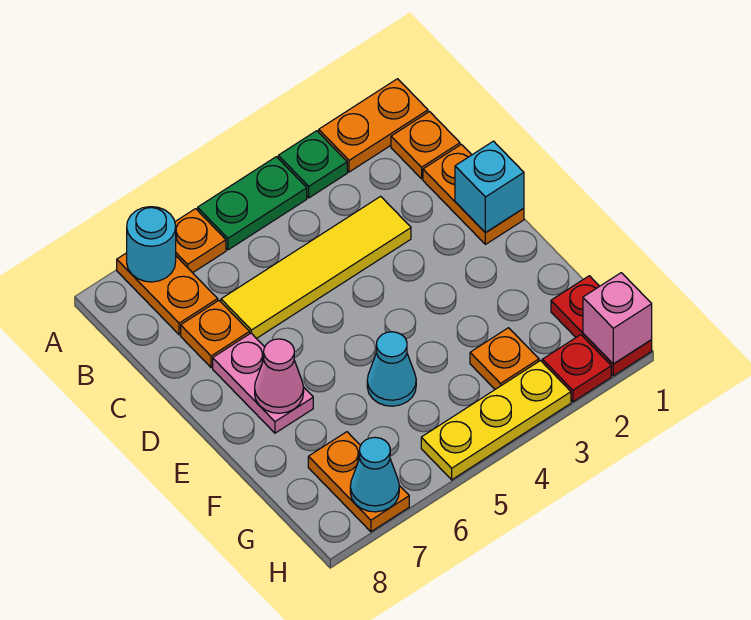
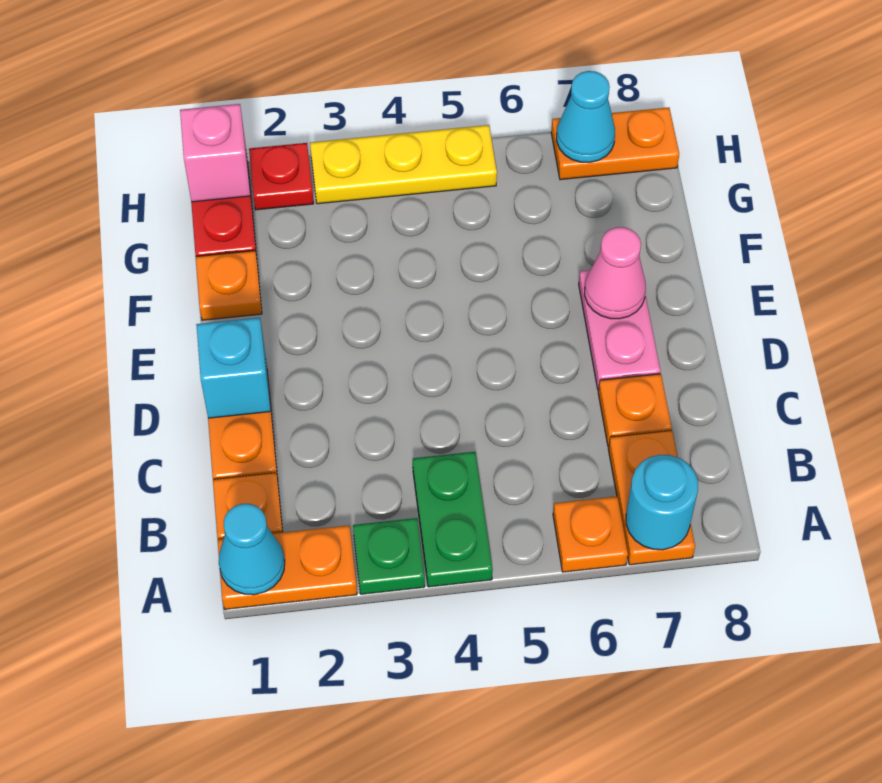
green 1x2 plate [198,157,307,250] -> green 1x2 plate turned to [413,452,493,587]
yellow 1x4 tile [221,196,411,339] -> none
cyan 1x1 cone [367,332,416,406] -> cyan 1x1 cone moved to [219,504,285,595]
orange 1x1 plate [470,328,539,389] -> orange 1x1 plate moved to [196,251,262,320]
orange 1x2 plate [308,432,409,532] -> orange 1x2 plate turned to [551,107,679,180]

